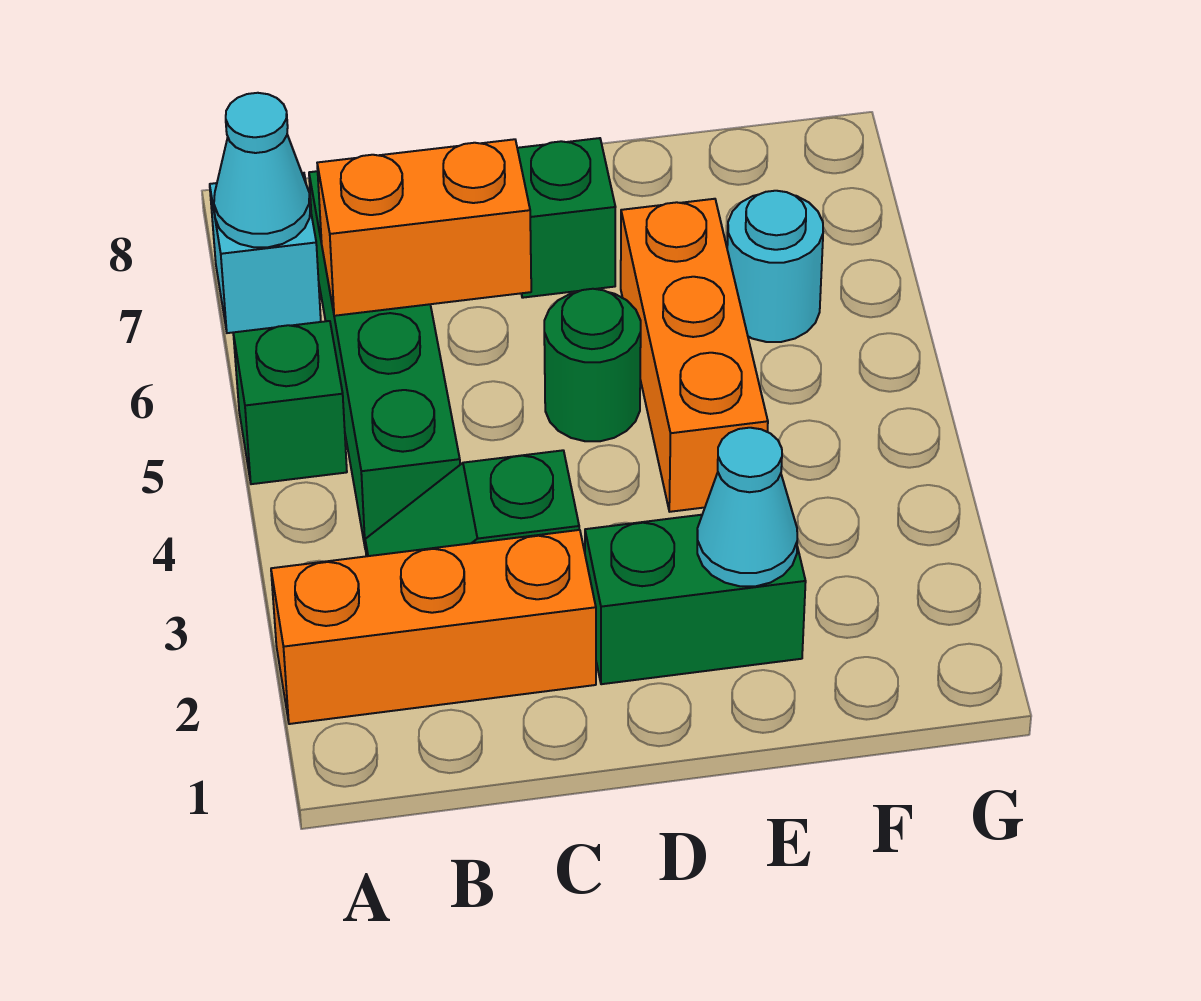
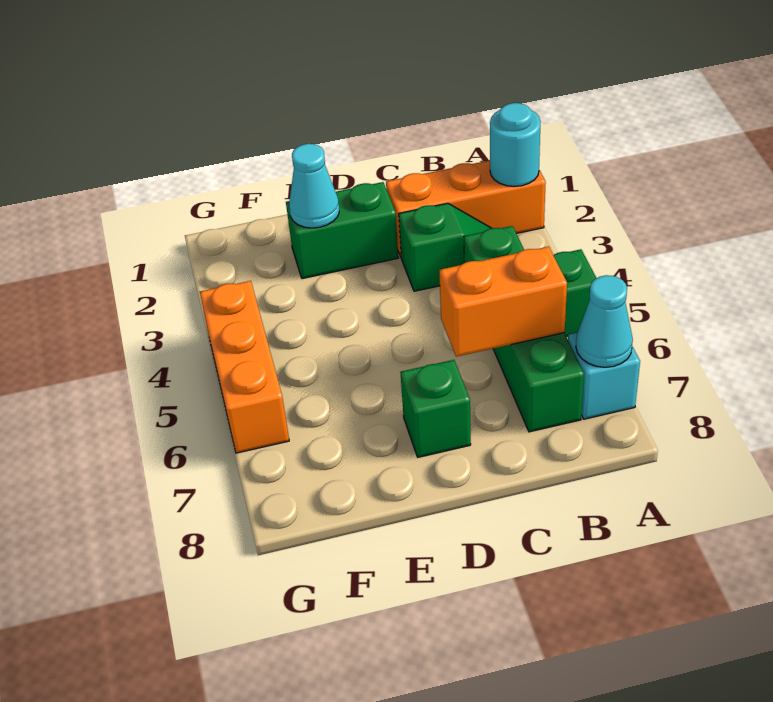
green 1x1 round brick [544,289,641,441] -> none
orange 1x3 brick [621,199,768,512] -> orange 1x3 brick moved to [200,281,289,453]
cyan 1x1 round brick [727,191,823,342] -> cyan 1x1 round brick moved to [490,103,541,186]

